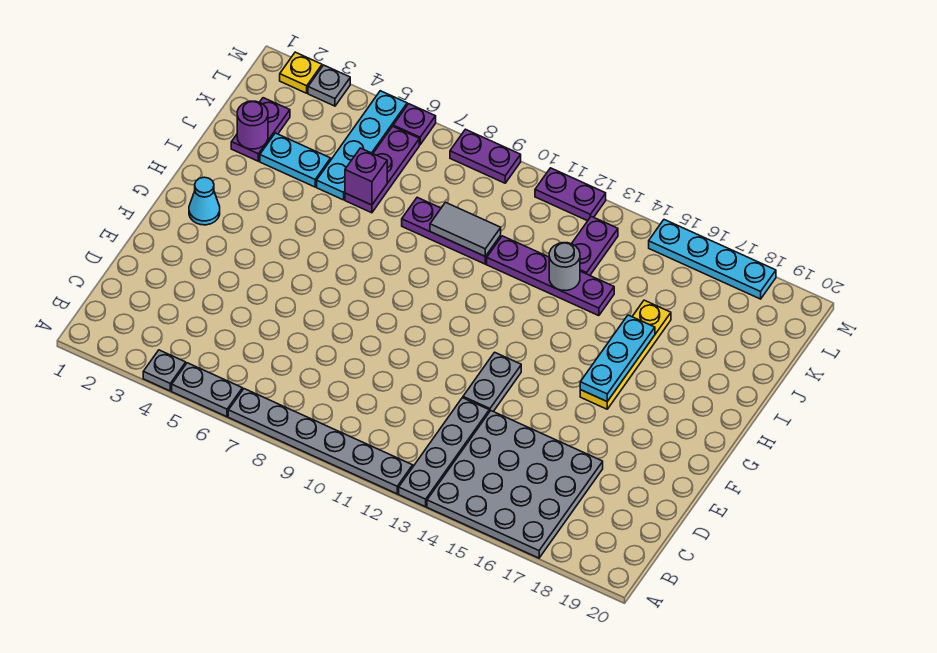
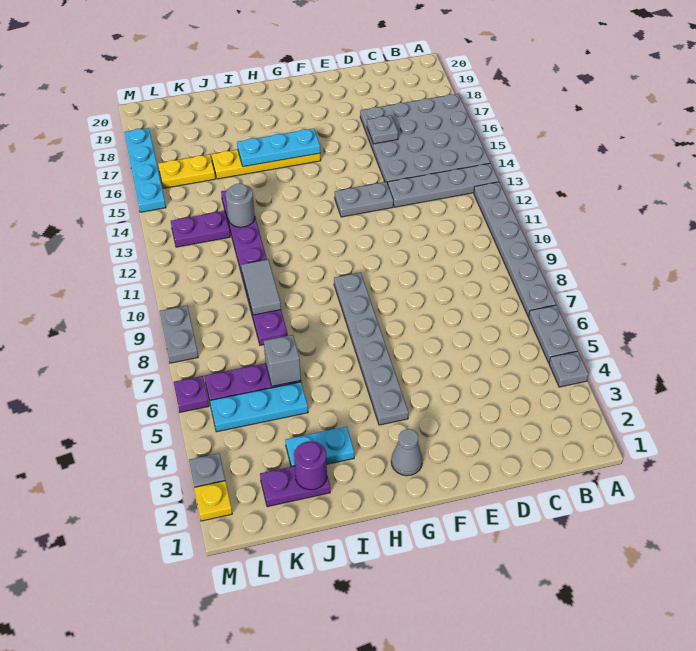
none -> grey 1x1 plate [367,115,398,144]
cyan 1x1 cone [189,177,220,225] -> grey 1x1 cone [391,429,423,476]
none -> grey 1x6 plate [334,272,409,425]
cyan 1x2 plate [260,133,331,187] -> cyan 1x2 plate turned to [285,426,355,467]
cyan 1x4 plate [317,91,407,200] -> cyan 1x3 plate [210,382,308,432]
purple 1x1 brick [345,148,387,205] -> grey 1x1 brick [264,335,301,386]
none -> yellow 1x2 plate [158,154,215,188]
purple 1x2 plate [450,129,521,183] -> grey 1x2 plate [159,306,198,363]
purple 1x2 plate [535,168,606,221] -> none

